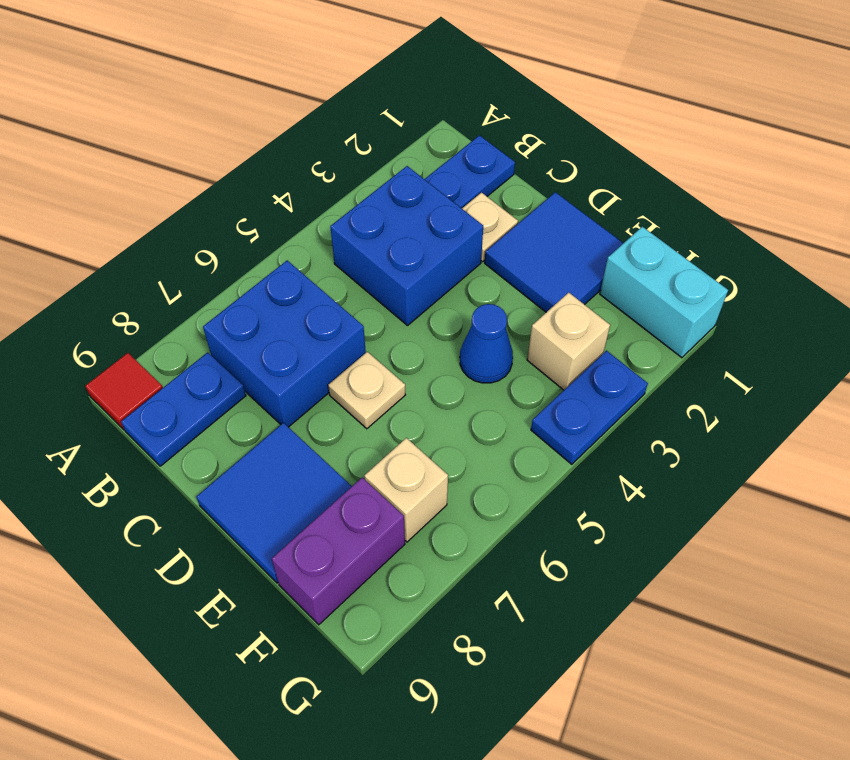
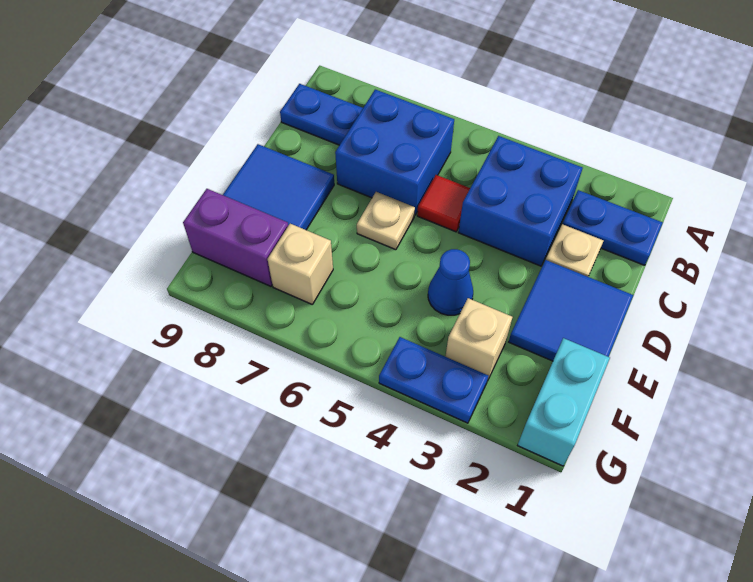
red 1x1 tile [85,353,163,430] -> red 1x1 tile moved to [417,175,470,232]

